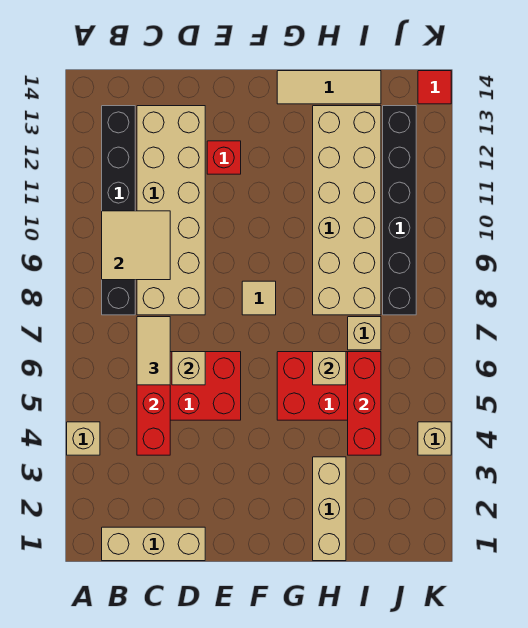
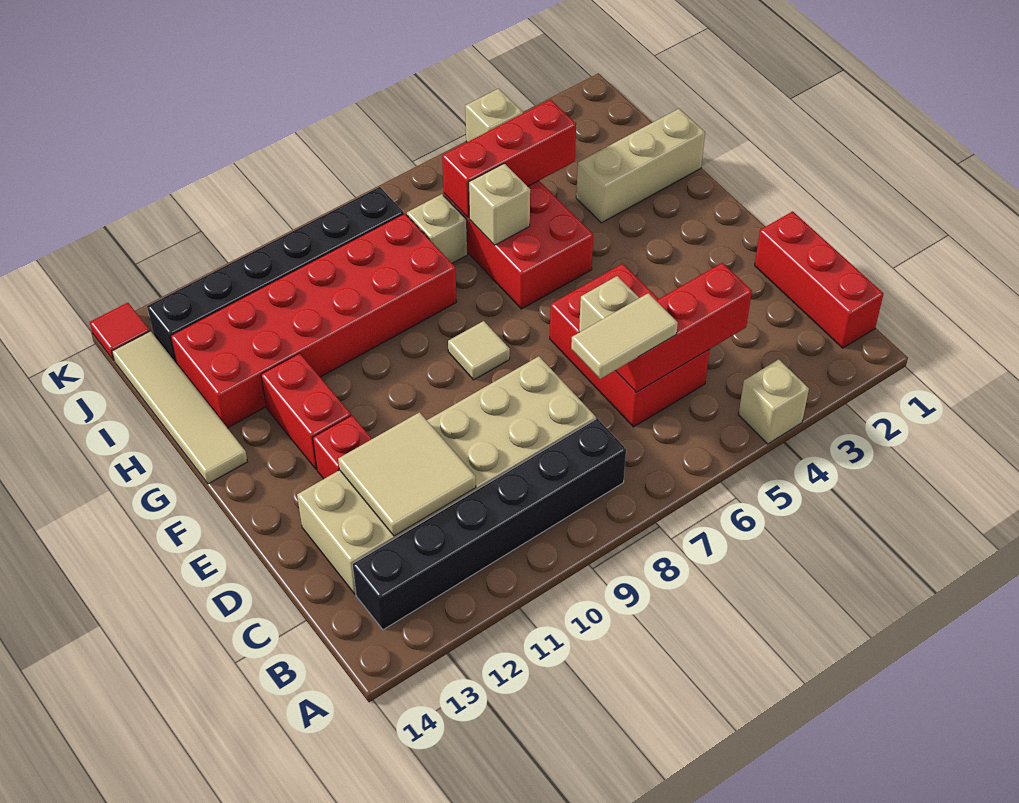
tan 1x3 brick [102,527,205,561] -> red 1x3 brick [755,211,883,348]
tan 2x2 tile [102,211,170,280] -> tan 2x2 tile moved to [338,412,476,536]
none -> red 1x2 brick [261,353,351,469]
tan 1x3 tile [277,71,381,104] -> tan 1x4 tile [112,331,247,484]
tan 2x6 brick [313,106,381,315] -> red 2x6 brick [171,213,457,428]

